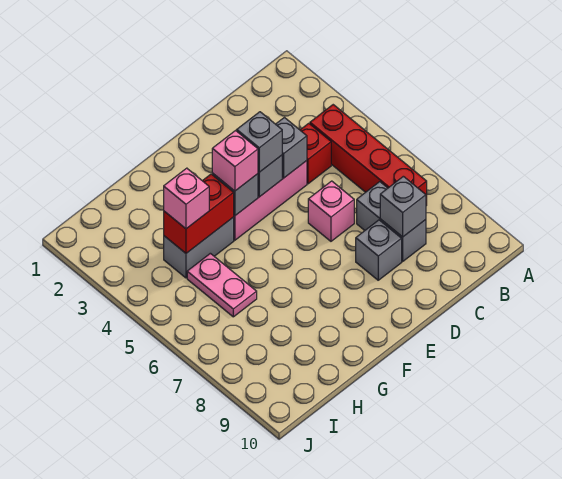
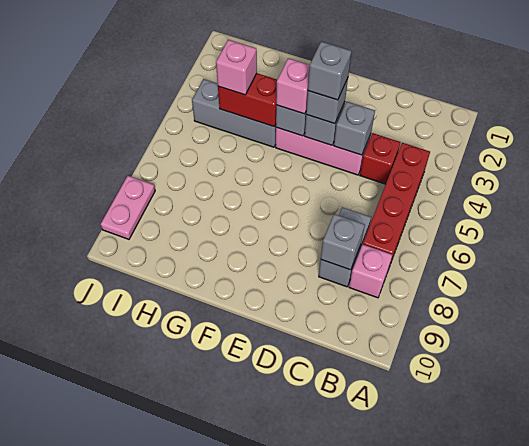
pink 1x1 brick [308,181,354,241] -> pink 1x1 brick moved to [349,244,392,298]
grey 1x1 brick [356,220,402,280] -> grey 1x1 brick moved to [308,42,352,100]
grey 1x2 brick [164,217,234,278] -> grey 1x3 brick [192,79,276,147]
pink 1x2 plate [187,253,257,317] -> pink 1x2 plate moved to [101,176,155,239]

